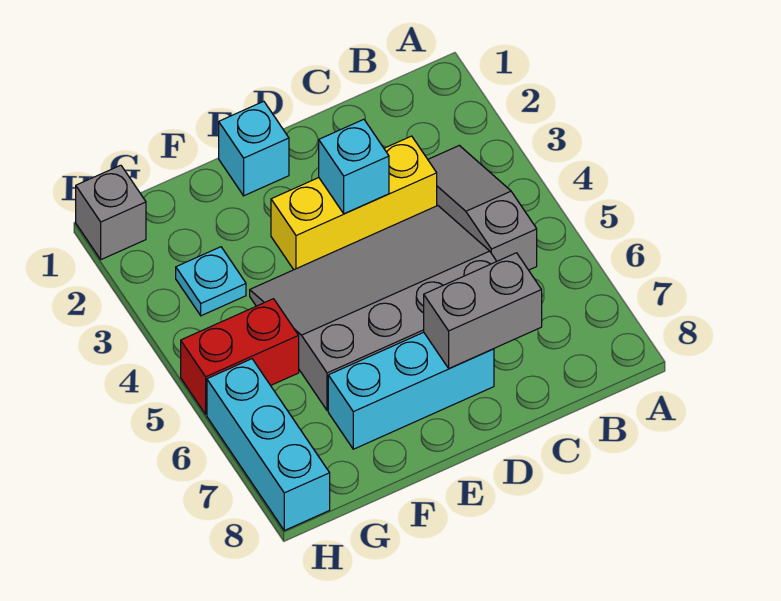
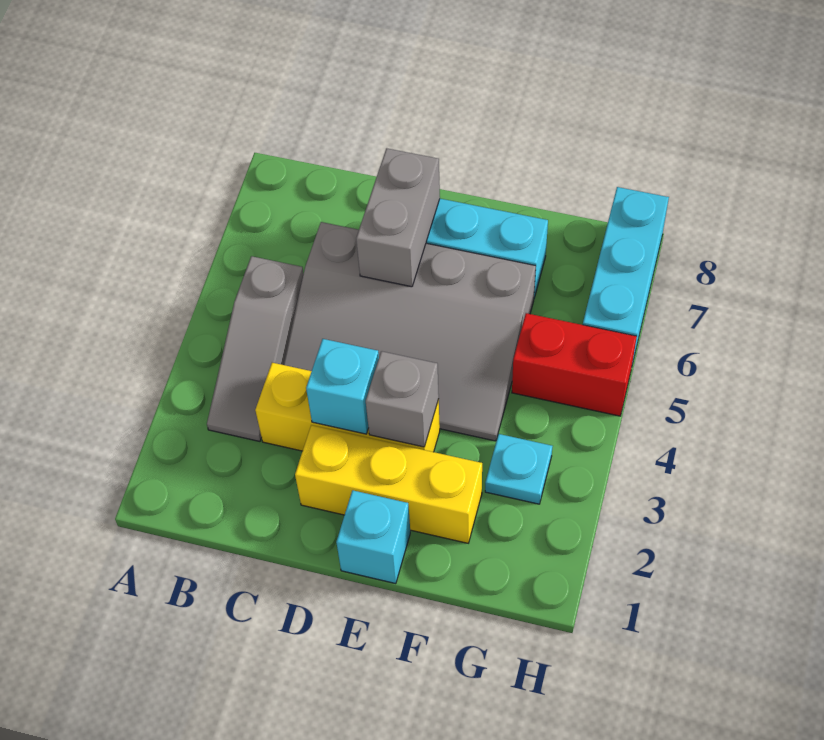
grey 1x2 brick [424,253,542,369] -> grey 1x2 brick turned to [356,148,440,287]
none -> yellow 1x3 brick [295,425,482,543]
grey 1x1 brick [76,165,146,260] -> grey 1x1 brick moved to [366,351,439,447]

